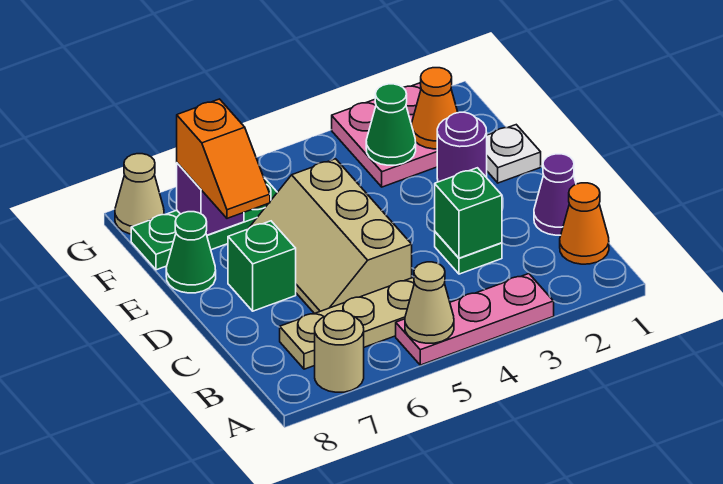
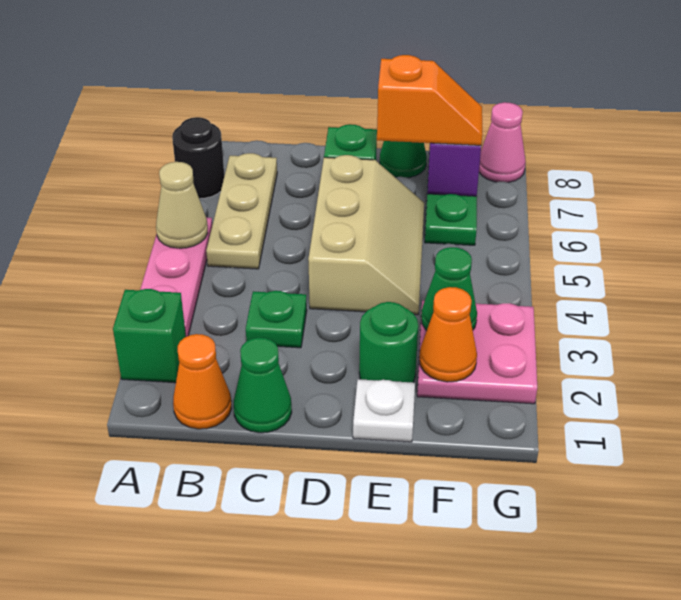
tan 1x1 round brick [315,311,364,392] -> black 1x1 round brick [172,117,224,199]
purple 1x1 cone [534,154,576,235] -> green 1x1 cone [234,338,292,433]
green 1x1 brick [435,168,502,258] -> green 1x1 brick moved to [113,289,186,383]
tan 2x3 slope [248,159,412,314] -> tan 2x3 slope turned to [308,155,424,315]
purple 1x1 round brick [437,112,487,182] -> green 1x1 round brick [359,302,418,383]
orange 1x2 slope [177,99,270,218] -> orange 1x2 slope turned to [377,55,482,145]
tan 1x1 cone [115,154,164,234] -> pink 1x1 cone [479,102,526,182]

